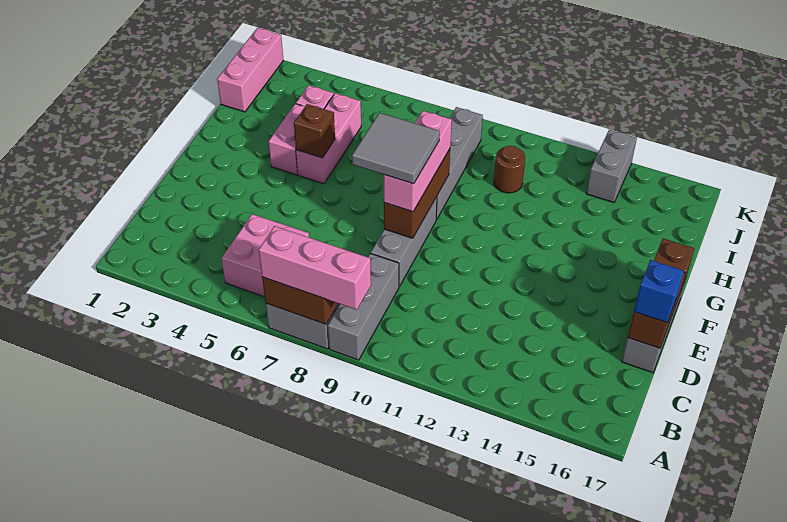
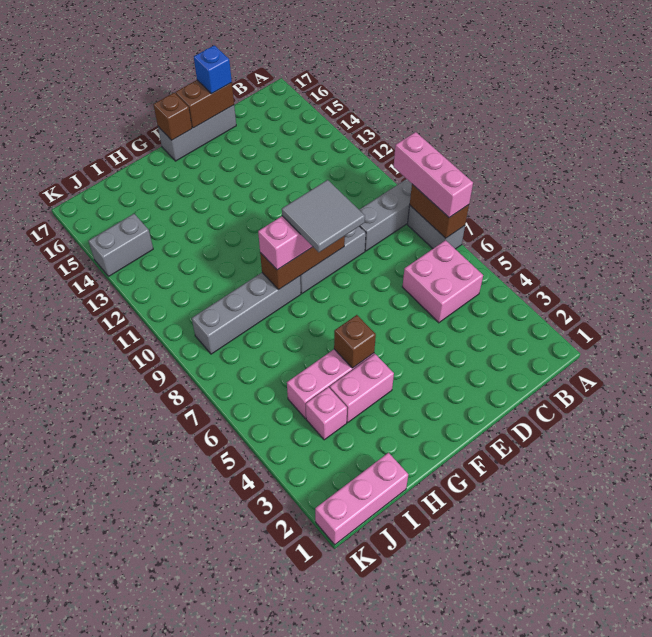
brown 1x1 round brick [494,146,525,193] -> none

